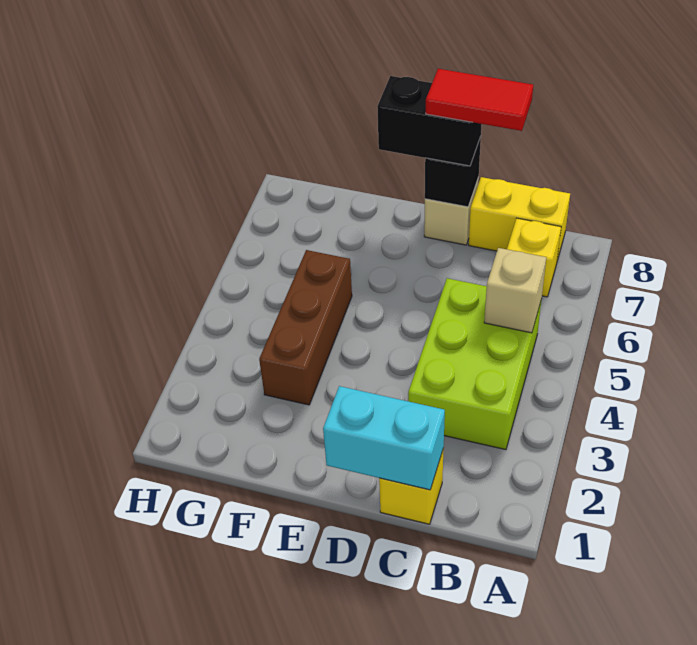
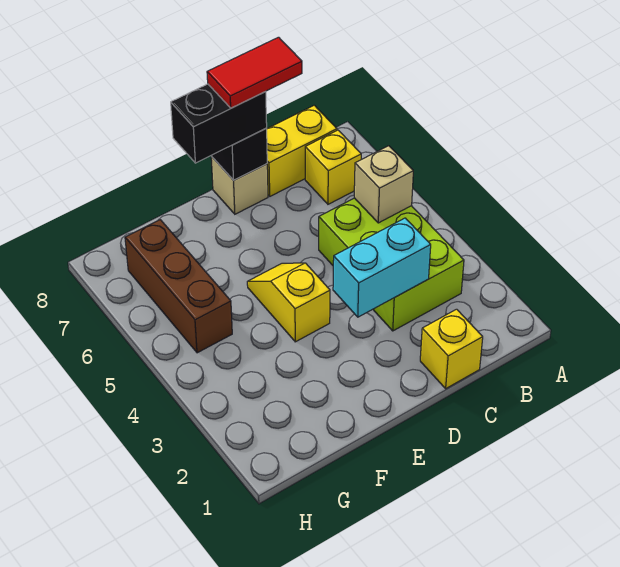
cyan 1x2 brick [323,386,445,490] -> cyan 1x2 brick moved to [333,218,431,317]
none -> yellow 1x2 slope [247,263,330,342]
brown 1x3 brick [259,250,352,405] -> brown 1x3 brick moved to [125,220,232,353]

